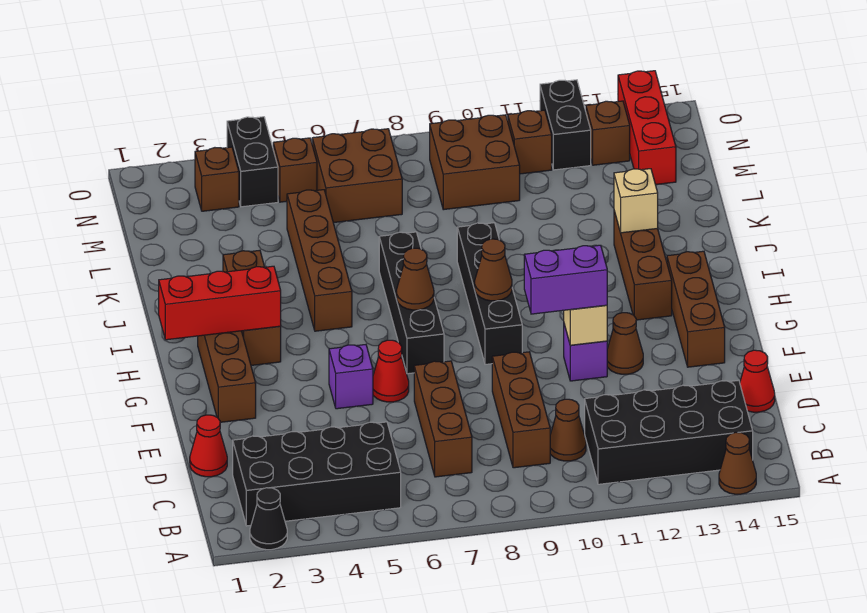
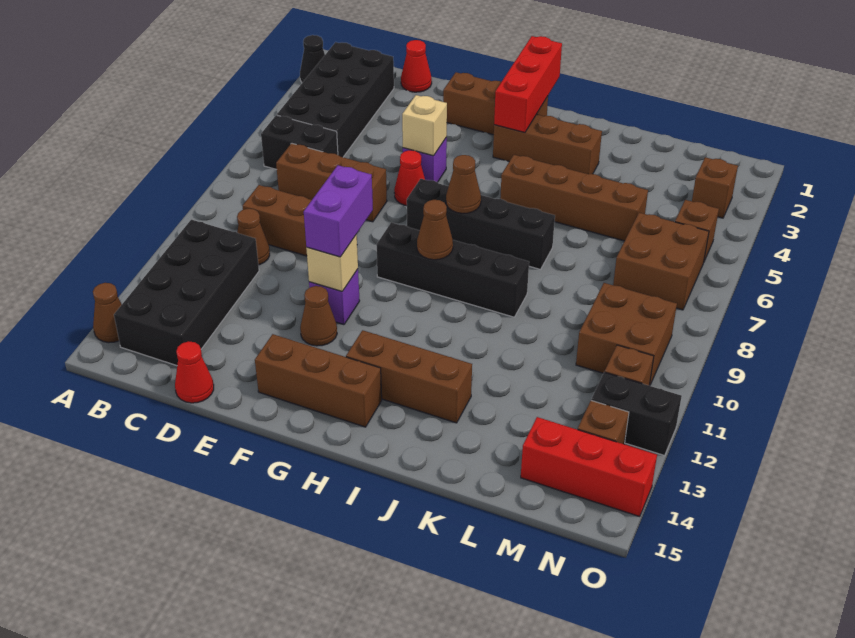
tan 1x1 brick [614,169,658,233] -> tan 1x1 brick moved to [402,95,447,156]
black 1x2 brick [227,117,278,207] -> black 1x2 brick moved to [261,115,338,170]

